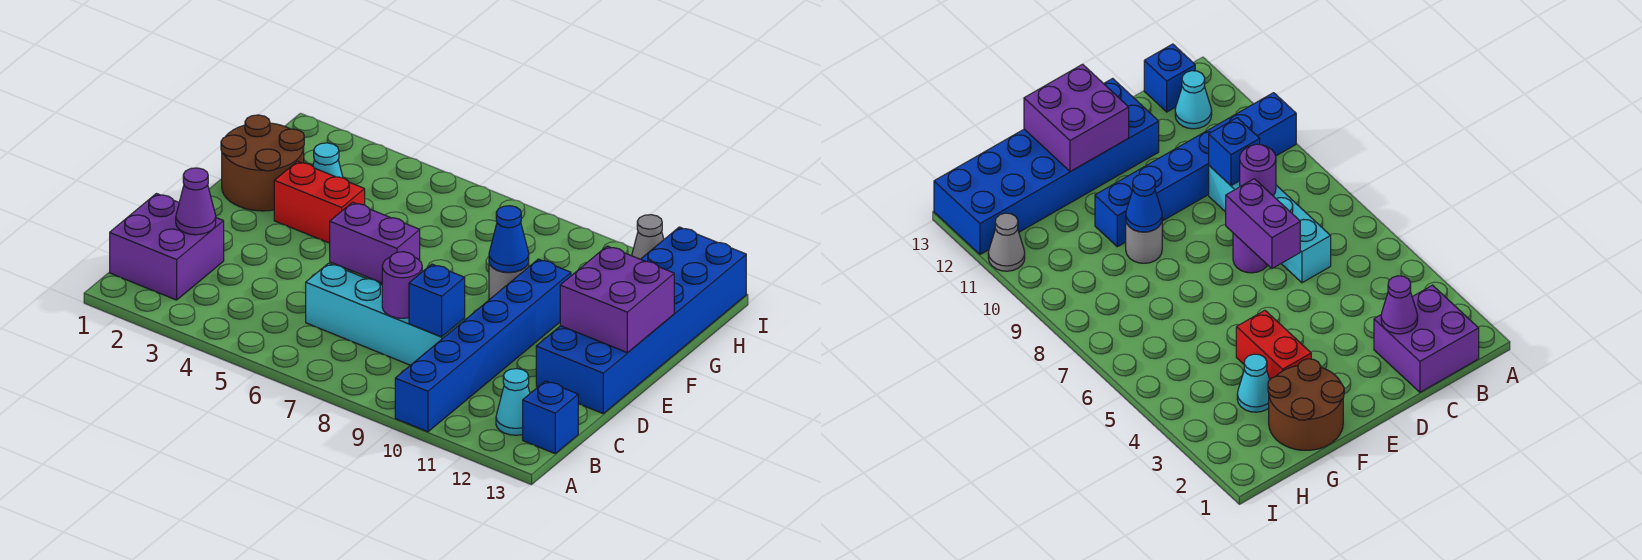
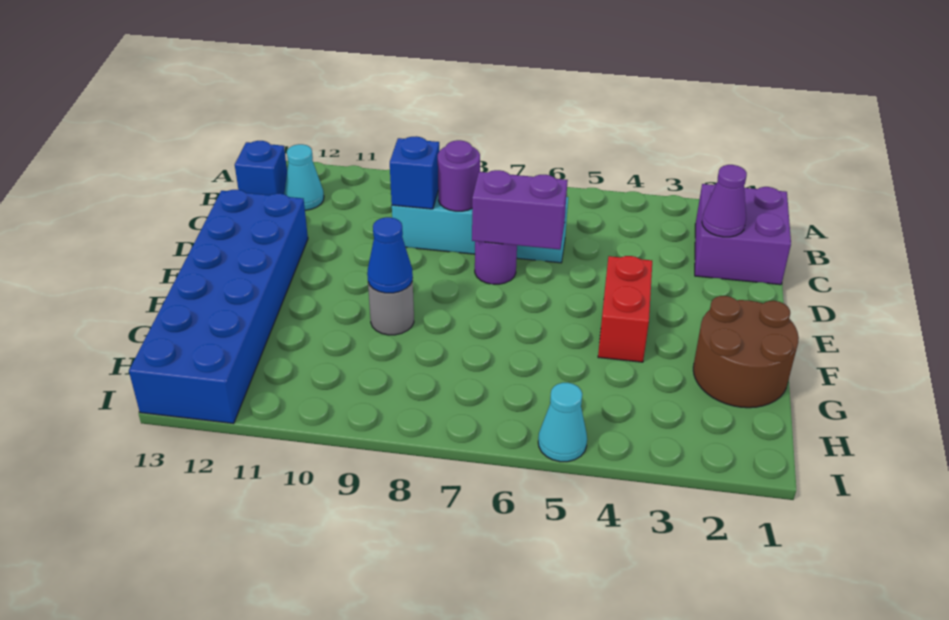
blue 1x6 brick [395,259,571,432] -> none
purple 2x2 brick [560,246,674,353] -> none
red 1x2 brick [274,161,365,243] -> red 1x2 brick turned to [598,256,652,362]
cyan 1x1 cone [313,143,343,178] -> cyan 1x1 cone moved to [538,383,587,462]
grey 1x1 cone [632,215,664,259] -> none

